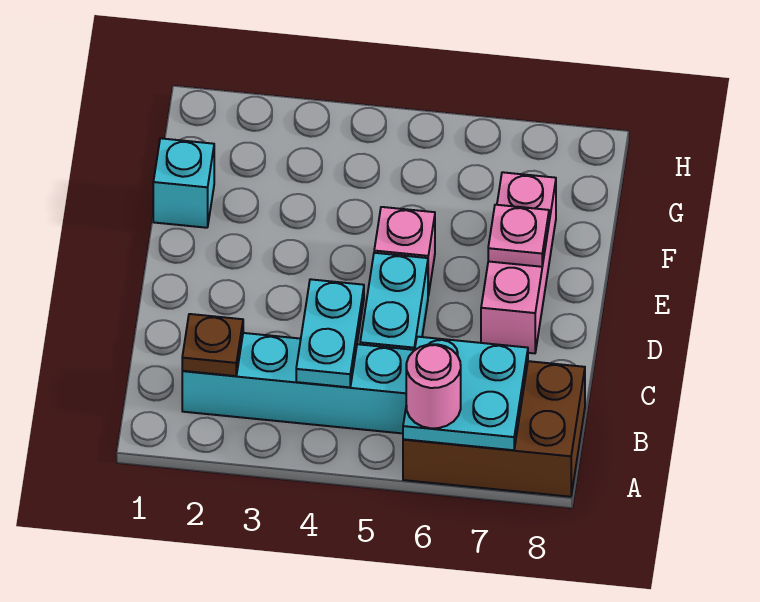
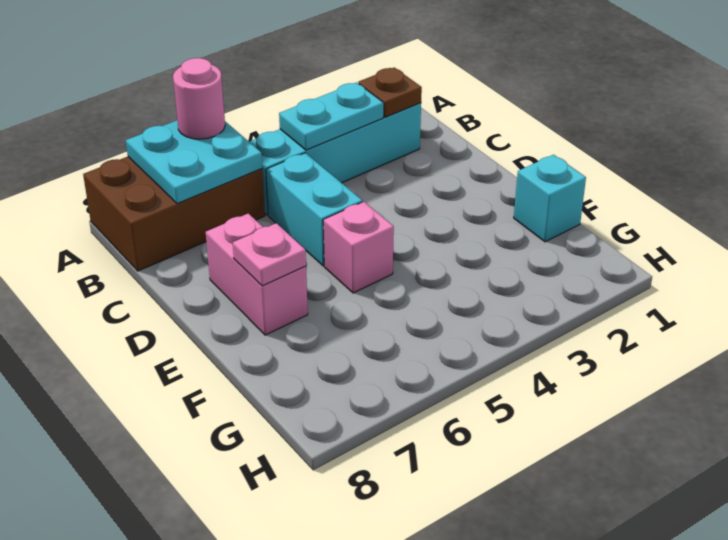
cyan 1x2 plate [296,279,364,387] -> cyan 1x2 plate turned to [279,82,383,150]
pink 1x3 brick [481,172,556,353] -> pink 1x2 brick [206,214,308,335]

